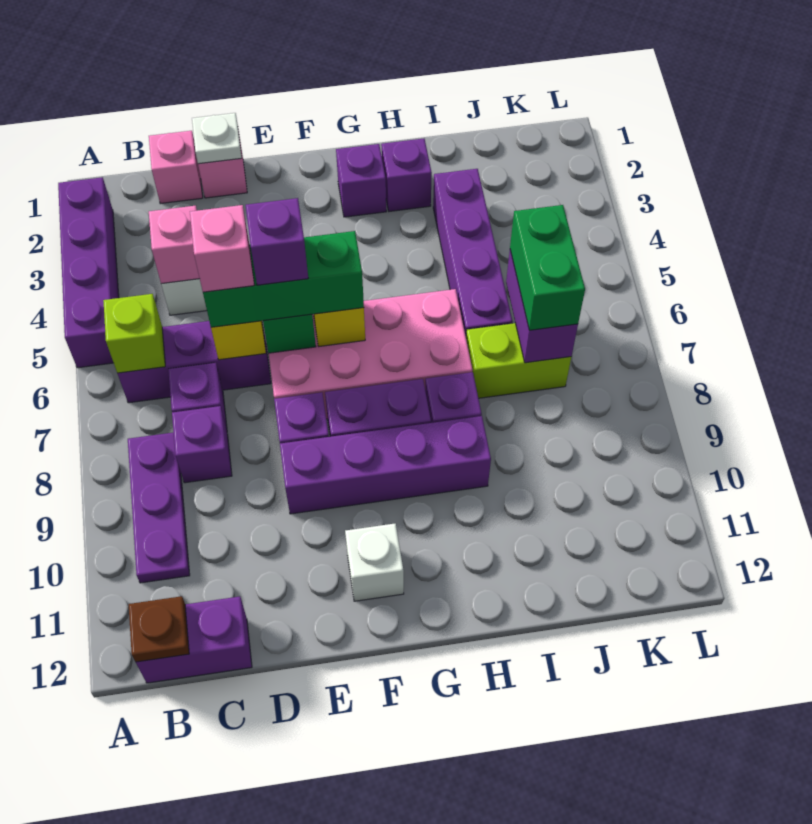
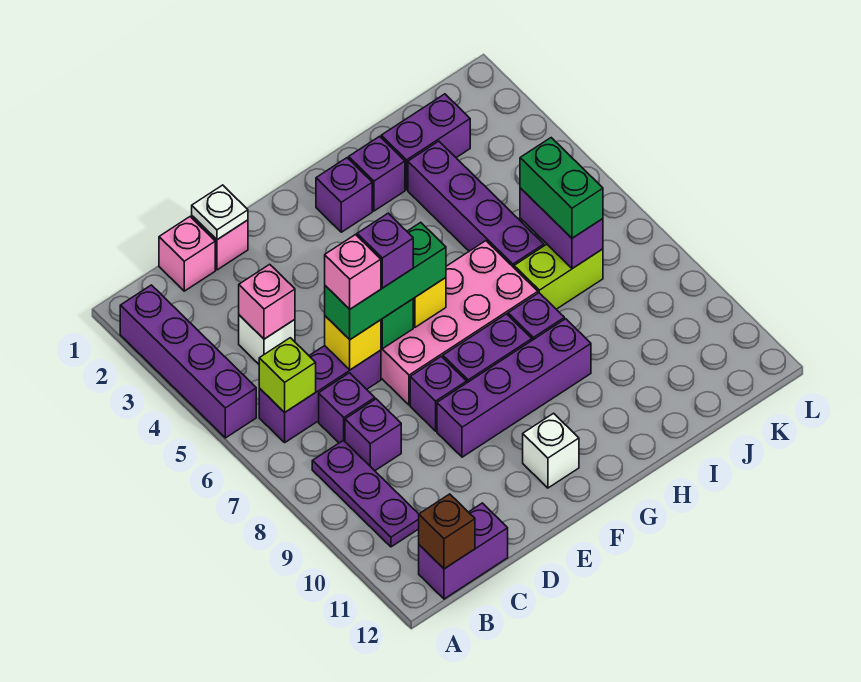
brown 1x1 plate [129,596,189,662] -> brown 1x1 brick [419,494,475,569]
none -> purple 1x2 brick [381,94,470,190]

